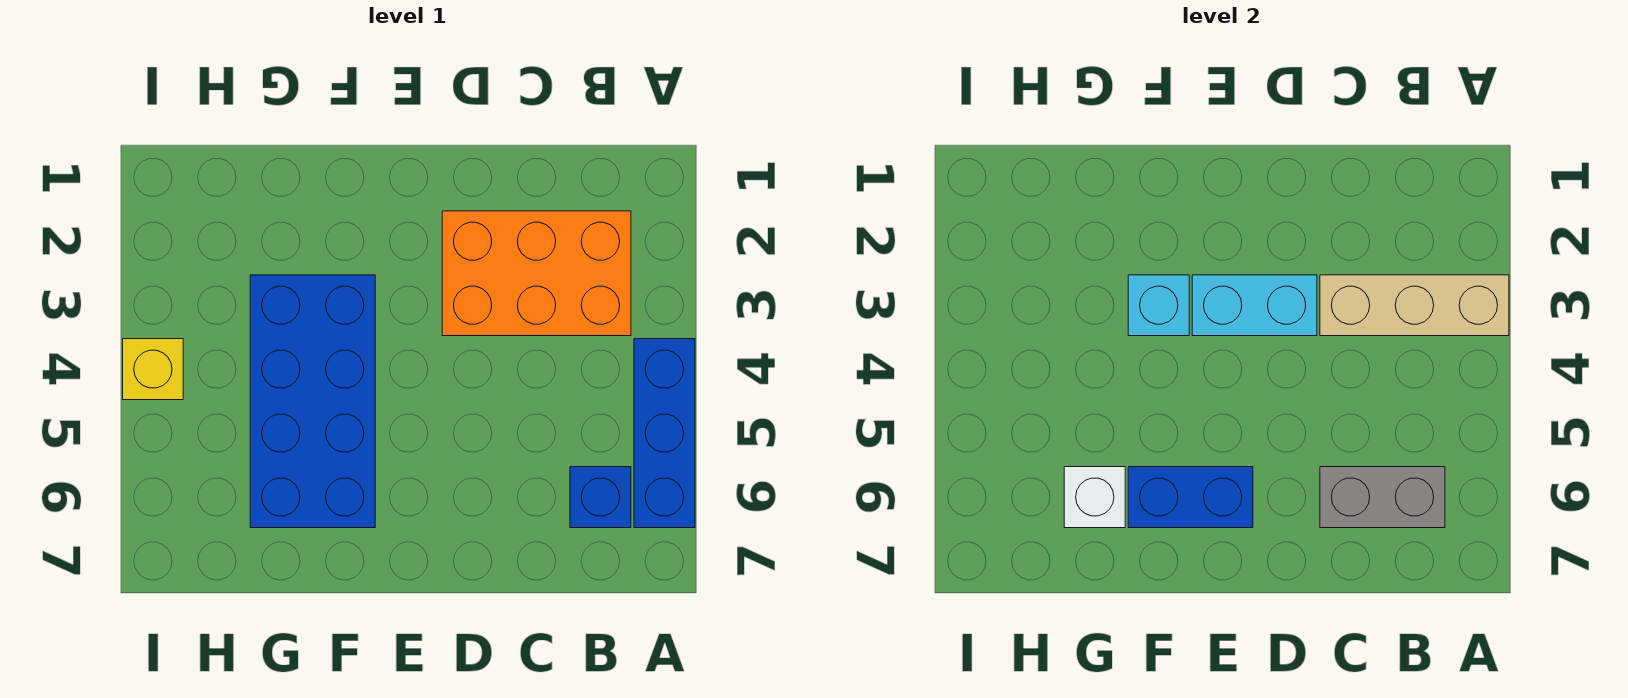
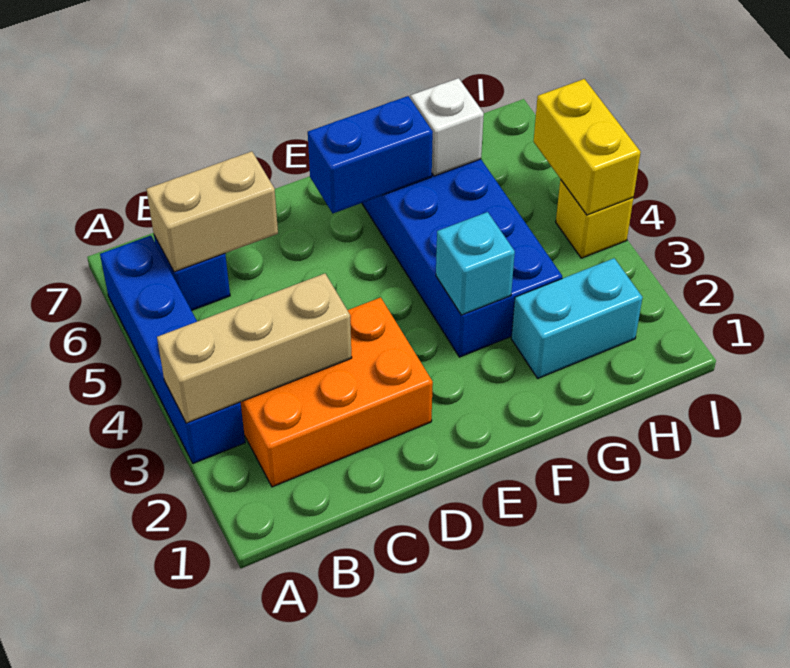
blue 1x3 brick [634,339,695,528] -> blue 1x4 brick [100,236,245,463]
grey 1x2 brick [1320,467,1445,528] -> tan 1x2 brick [146,151,278,272]
cyan 1x2 brick [1192,275,1317,336] -> cyan 1x2 brick moved to [511,258,643,378]
none -> yellow 1x2 brick [534,79,641,215]

